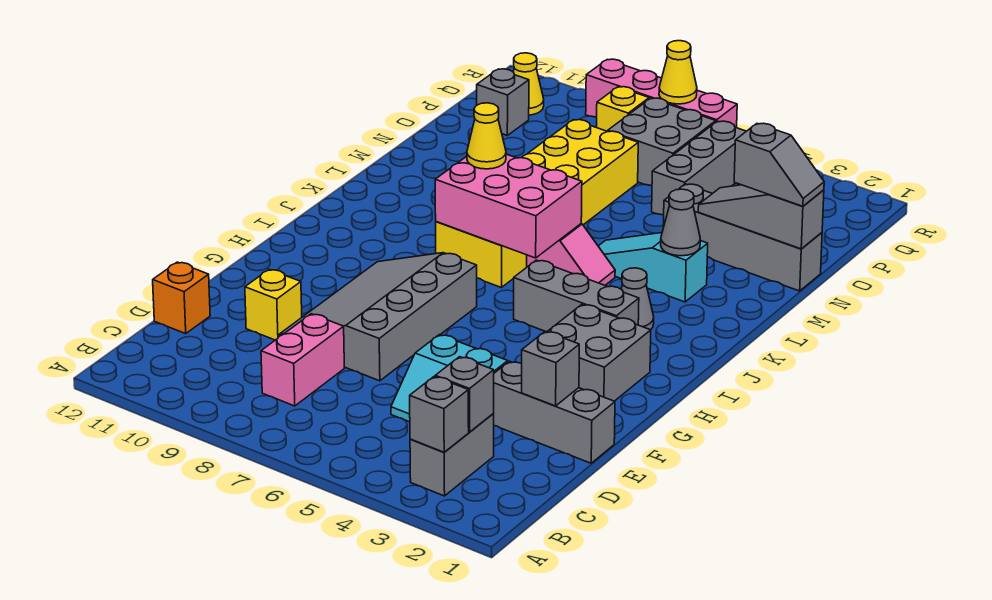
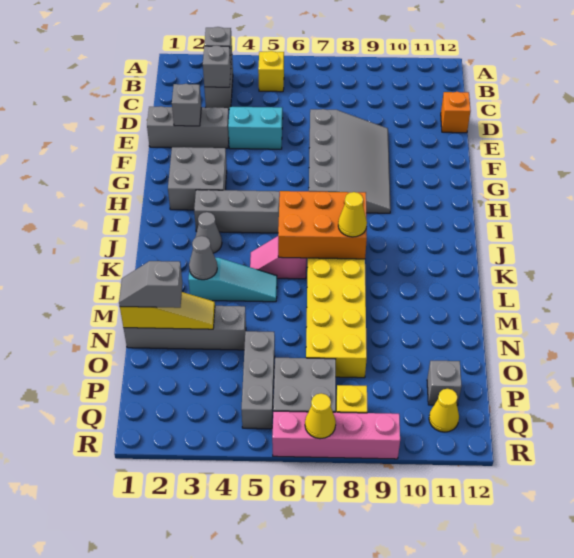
pink 1x2 brick [261,314,344,406] -> none
yellow 1x1 brick [245,270,302,340] -> yellow 1x1 brick moved to [258,51,284,92]
pink 2x3 brick [435,154,582,258] -> orange 2x3 brick [278,191,367,259]
grey 1x3 slope [698,185,824,249] -> yellow 1x3 slope [120,292,215,329]

